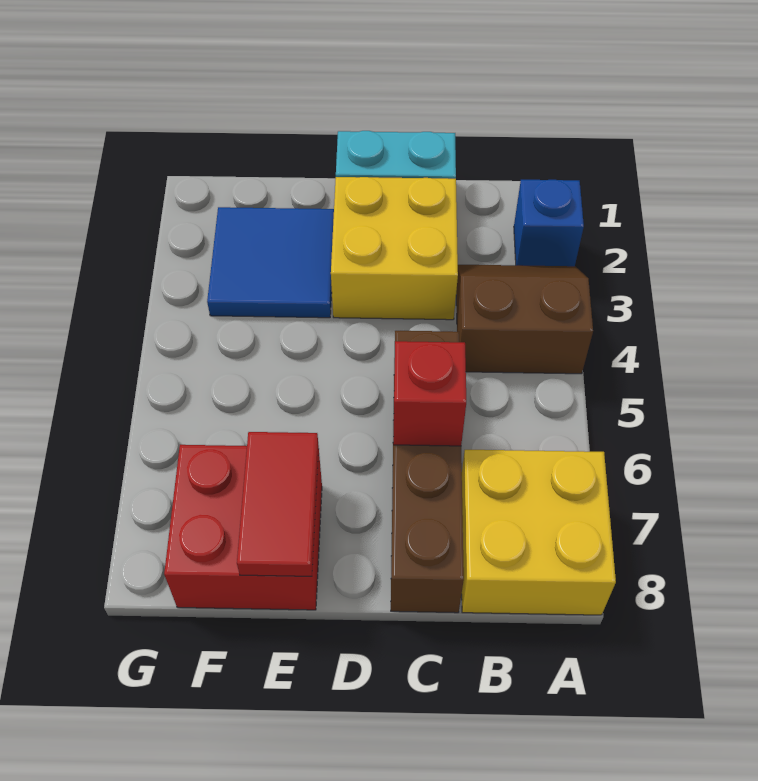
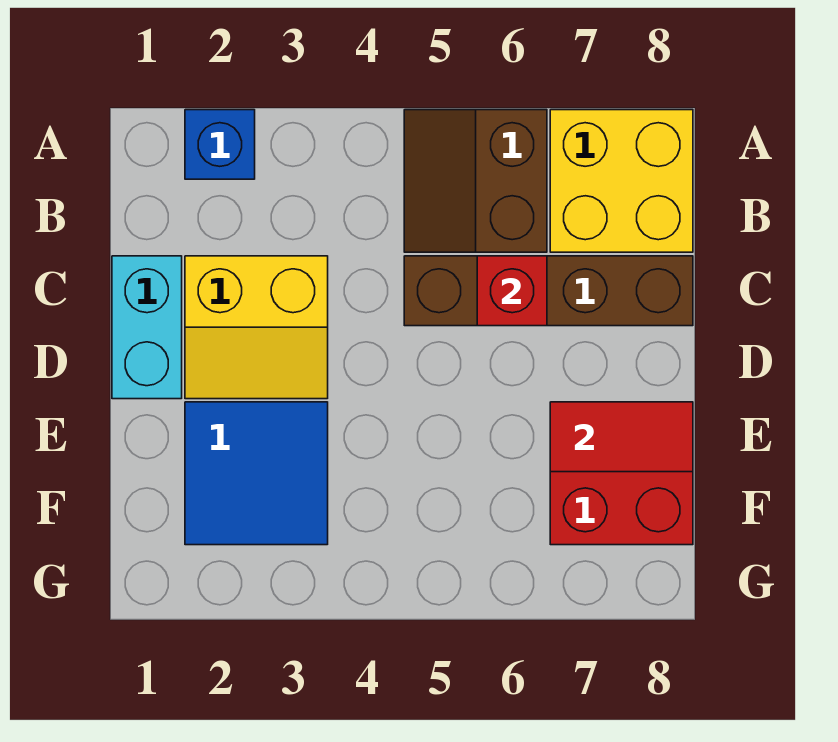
brown 2x2 slope [456,265,593,374] -> brown 2x2 slope moved to [404,110,547,252]
yellow 2x2 brick [331,177,458,320] -> yellow 2x2 slope [185,256,328,399]

